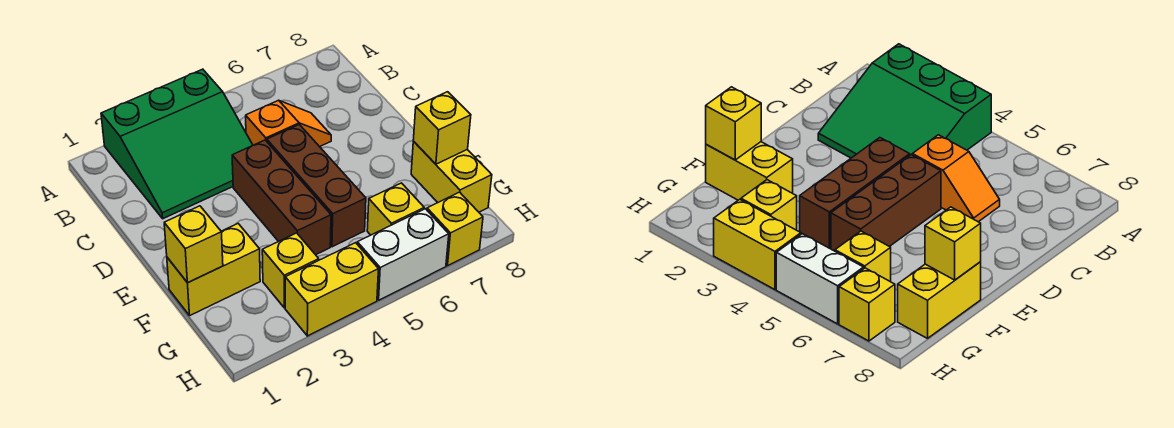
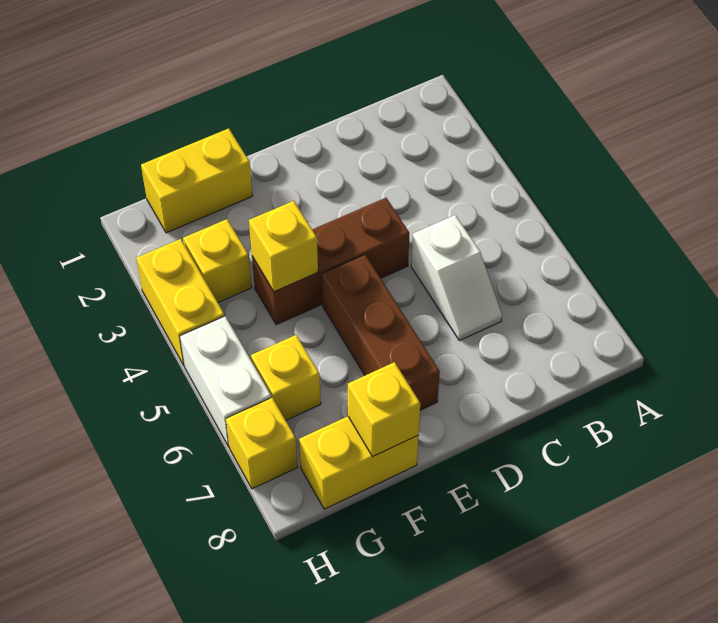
green 3x3 slope [101,69,253,219] -> none
orange 1x2 slope [246,100,331,147] -> white 1x2 slope [411,215,502,341]
brown 1x3 brick [267,125,366,247] -> brown 1x3 brick turned to [322,255,440,410]
yellow 1x2 brick [167,224,260,315] -> yellow 1x2 brick turned to [141,128,253,233]
yellow 1x1 brick [164,206,223,283] -> yellow 1x1 brick moved to [249,201,318,292]

